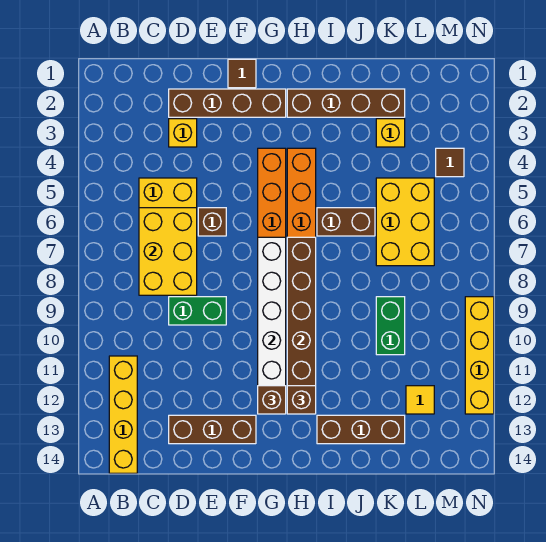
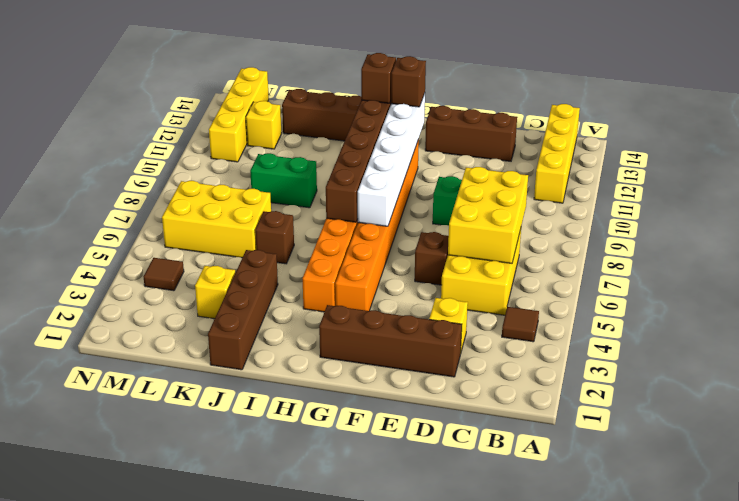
brown 1x1 tile [228,59,256,88] -> brown 1x1 tile moved to [502,307,539,342]
brown 1x4 brick [287,89,405,117] -> brown 1x4 brick turned to [208,250,278,370]
brown 1x2 brick [317,208,375,236] -> brown 1x1 brick [255,211,294,264]
yellow 2x3 brick [376,178,434,266] -> yellow 2x3 brick turned to [162,181,271,258]
green 1x2 brick [376,297,405,355] -> green 1x2 brick turned to [250,153,317,208]
yellow 1x1 tile [406,386,434,414] -> yellow 1x1 brick [246,101,281,149]
yellow 1x4 brick [465,297,494,414] -> yellow 1x4 brick moved to [209,67,269,162]

